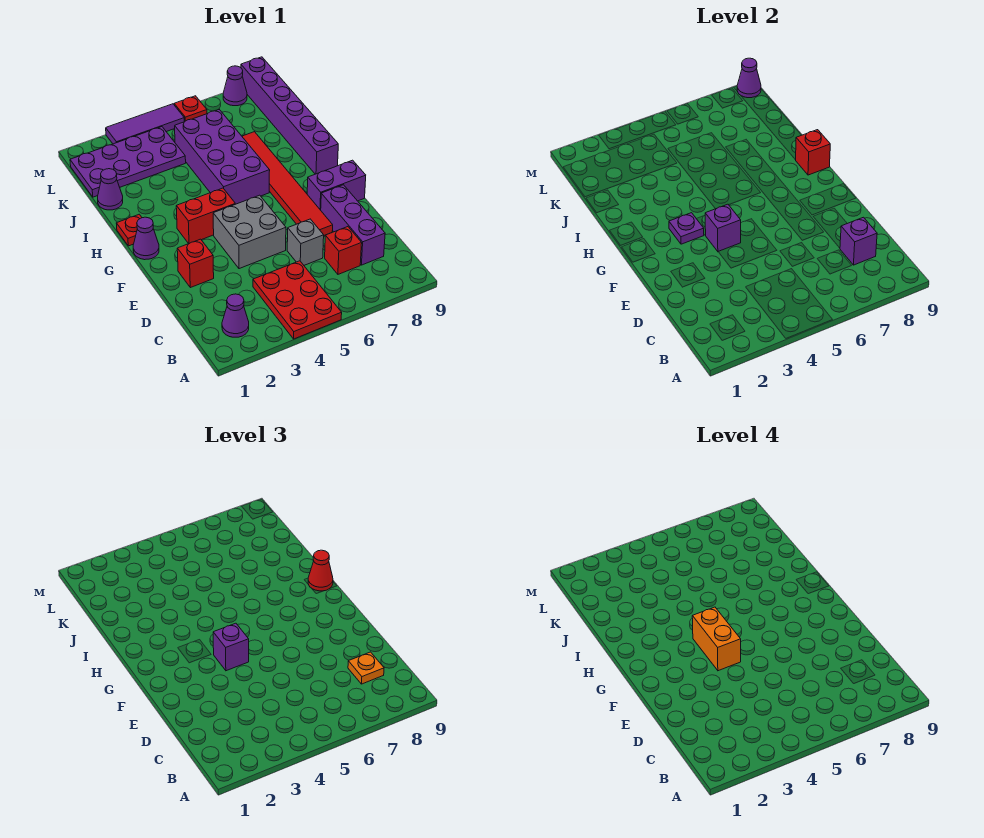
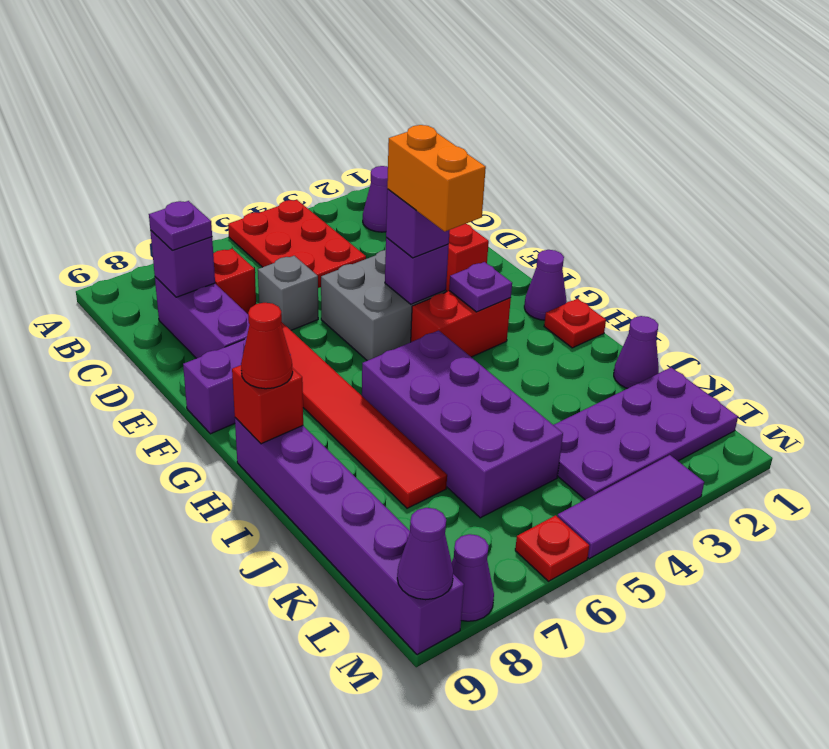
orange 1x1 plate [348,652,384,684] -> purple 1x1 plate [149,201,212,250]

